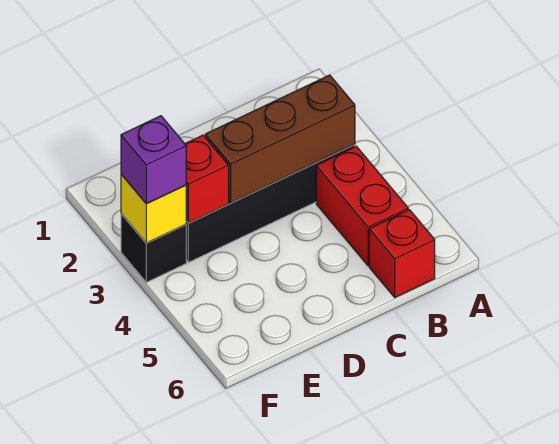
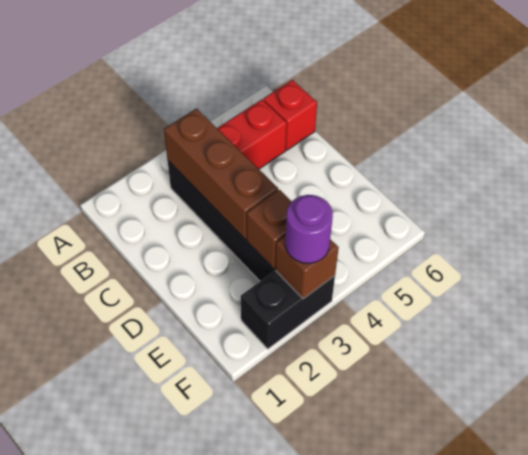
red 1x1 brick [185,135,229,223] -> brown 1x1 brick [247,190,292,269]
black 1x1 brick [121,214,186,282] -> black 1x2 brick [241,271,335,349]
yellow 1x1 brick [121,174,186,243] -> brown 1x1 brick [275,236,339,299]
purple 1x1 brick [121,116,186,204] -> purple 1x1 round brick [285,195,333,263]

